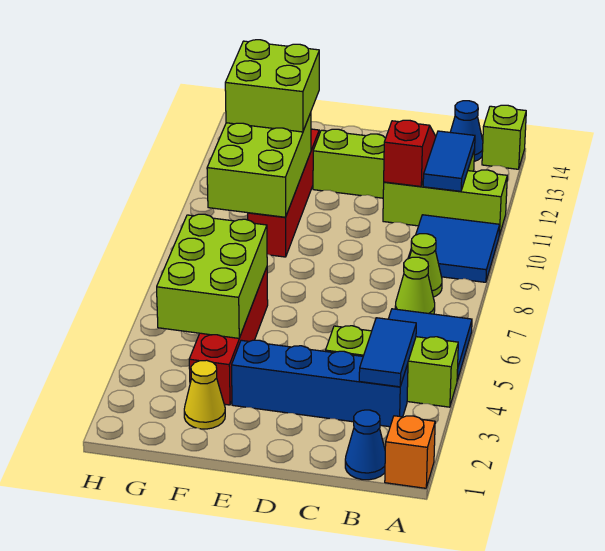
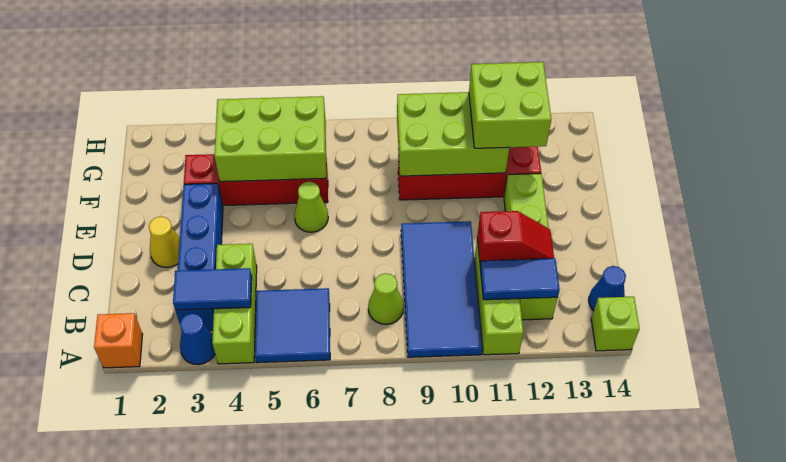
blue 2x2 tile [408,215,500,282] -> blue 2x4 tile [401,221,482,357]
blue 1x1 cone [345,410,385,480] -> blue 1x1 cone moved to [180,313,215,365]
lime 1x1 cone [395,257,435,314] -> lime 1x1 cone moved to [294,182,328,232]
yellow 1x1 cone [184,360,225,429] -> yellow 1x1 cone moved to [149,217,180,267]

